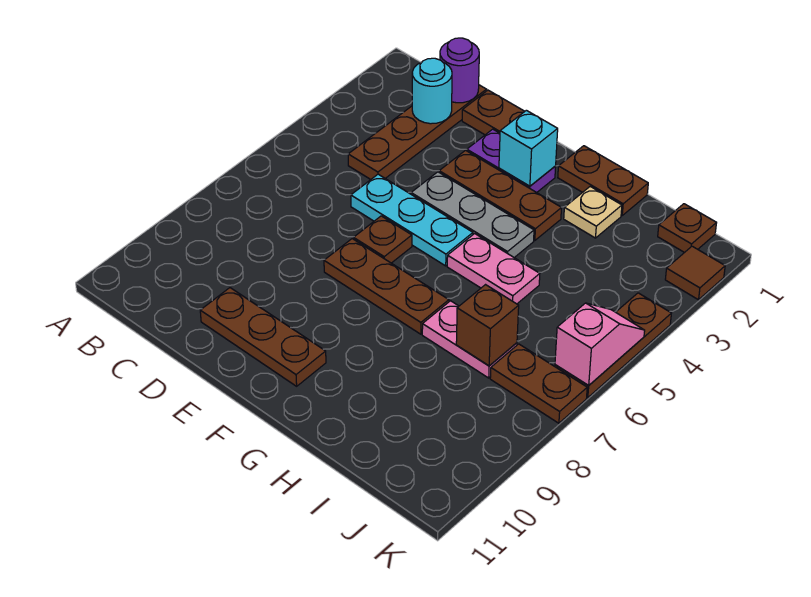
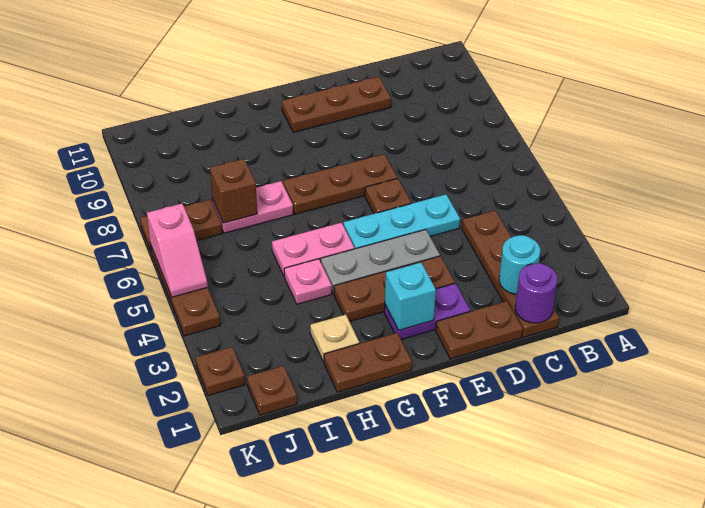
none -> pink 1x1 plate [284,259,332,304]
brown 1x1 tile [665,246,725,300] -> brown 1x1 plate [196,347,245,396]

